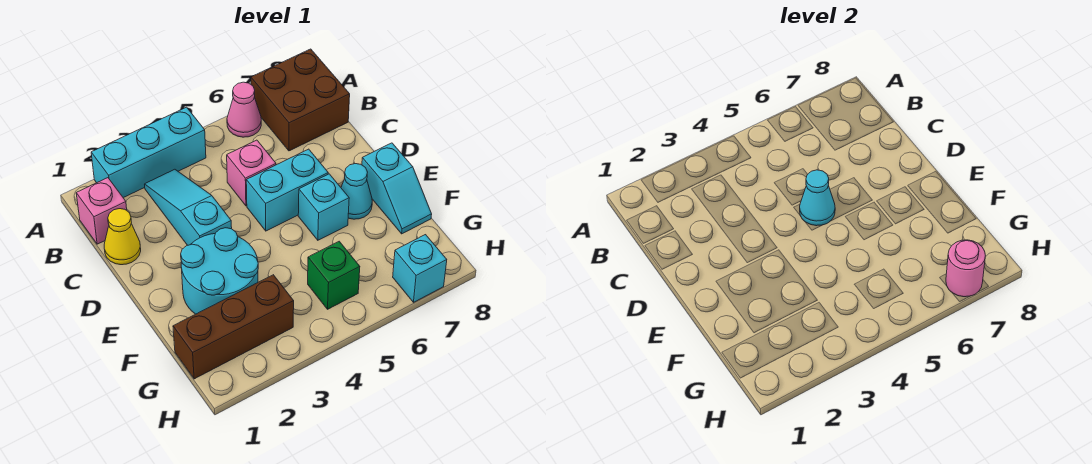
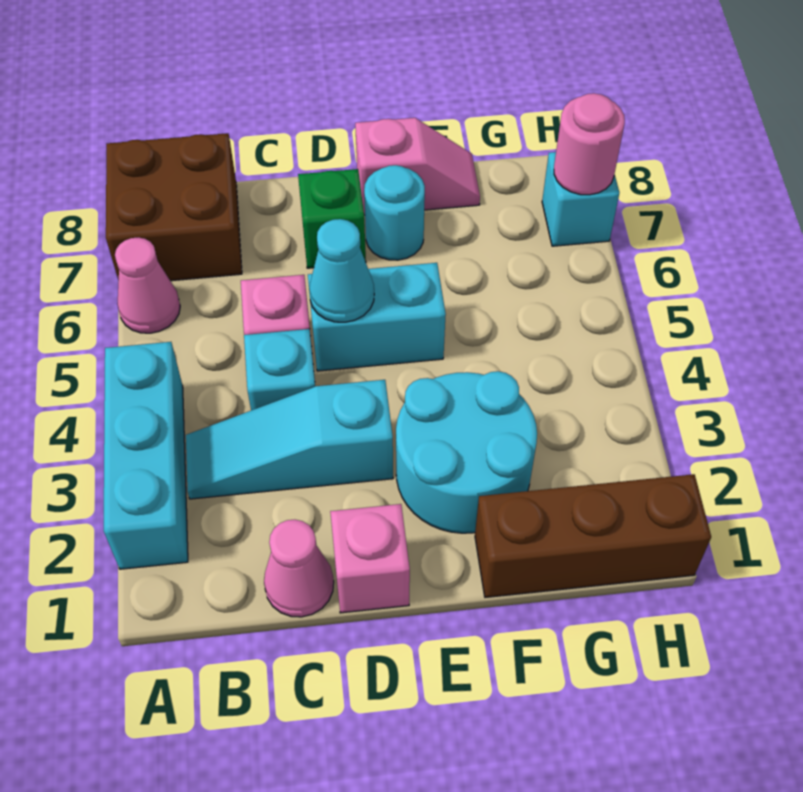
pink 1x1 brick [76,178,127,244] -> pink 1x1 brick moved to [330,504,410,613]
yellow 1x1 cone [104,209,141,265] -> pink 1x1 cone [264,520,334,617]
cyan 1x2 brick [246,149,328,231] -> cyan 1x2 brick turned to [308,263,446,371]
cyan 1x1 brick [298,174,349,240] -> cyan 1x1 brick moved to [244,329,315,410]
cyan 1x1 cone [341,164,372,219] -> cyan 1x1 round brick [364,165,425,260]
cyan 1x2 slope [362,143,432,234] -> pink 1x2 slope [355,118,480,215]
brown 1x3 brick [173,275,294,379] -> brown 1x3 brick turned to [475,474,711,597]
green 1x1 brick [308,241,360,309] -> green 1x1 brick moved to [298,169,366,268]

